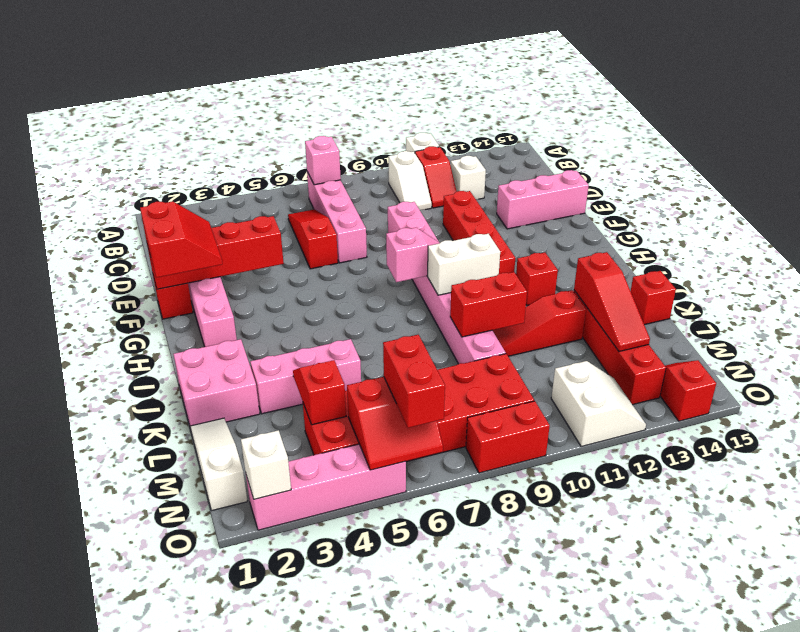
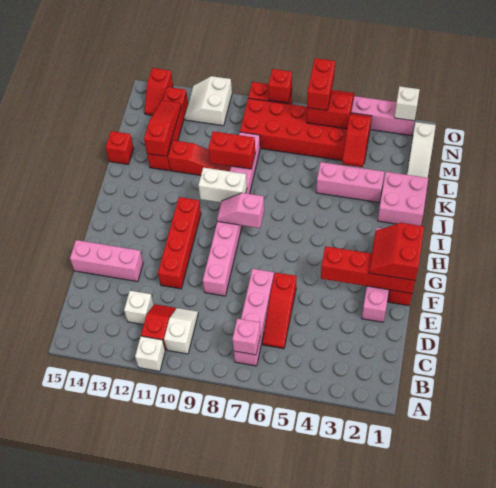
red 1x1 brick [516,253,558,305] -> red 1x1 brick moved to [268,69,292,103]

